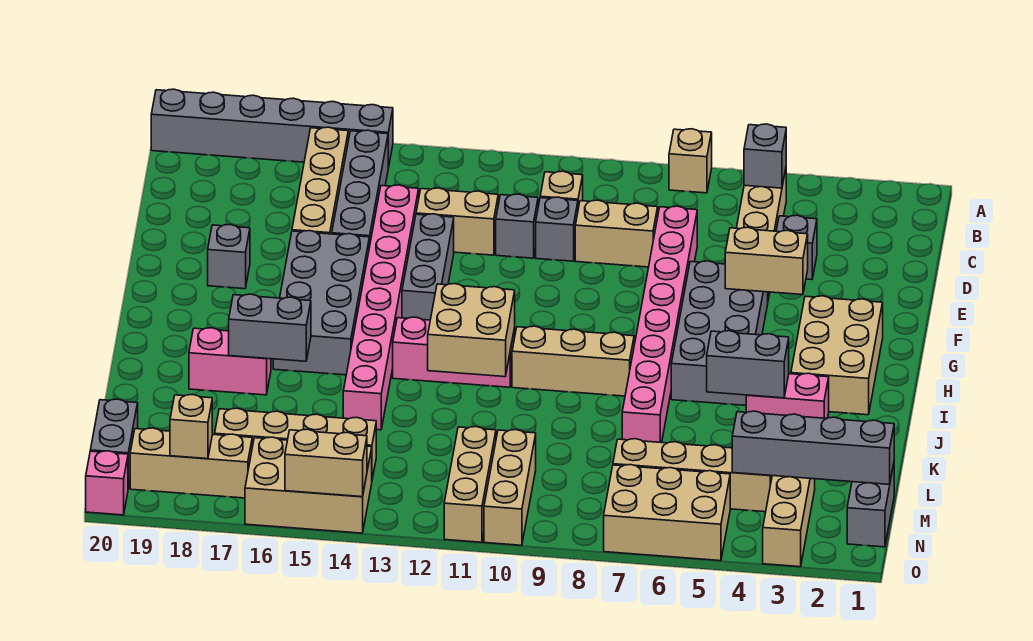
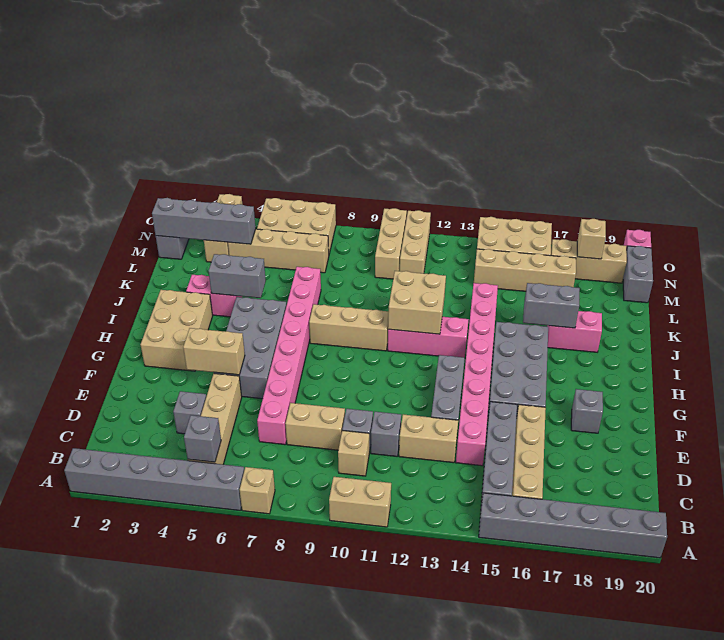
none -> grey 1x6 brick [64,448,244,510]
tan 1x2 brick [285,429,367,497] -> tan 1x2 brick moved to [329,477,391,527]

